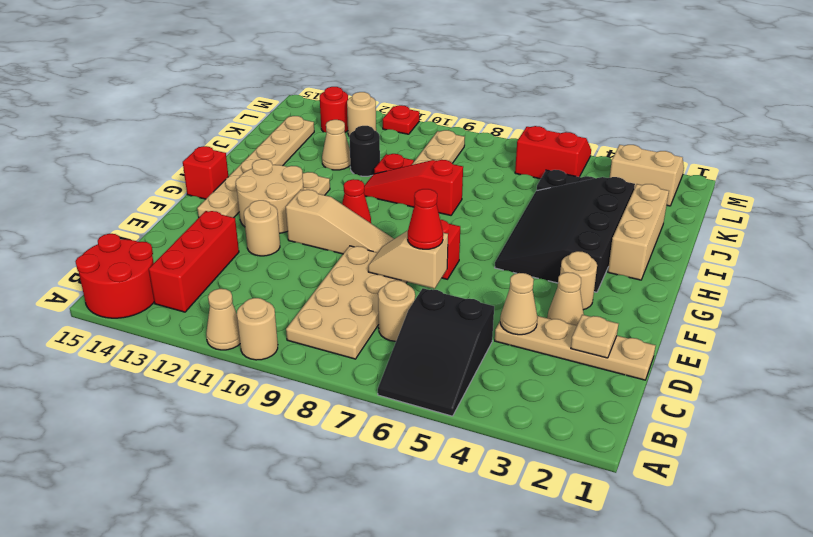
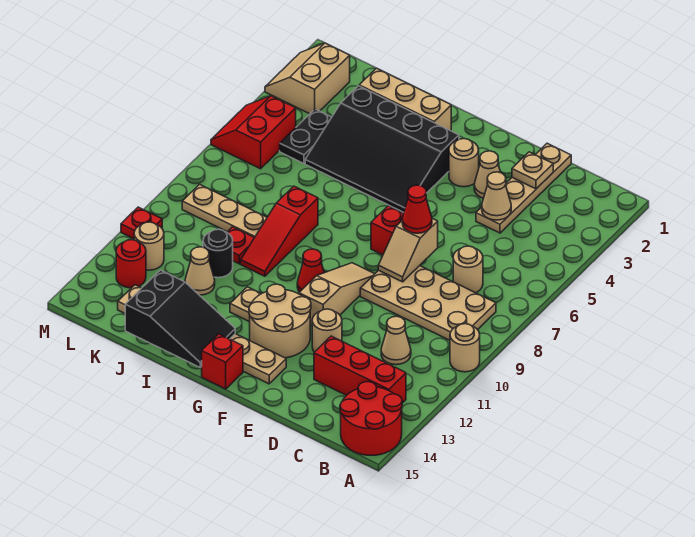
black 2x3 slope [378,288,494,416] -> black 2x3 slope moved to [125,270,235,367]
tan 1x1 cone [206,289,240,350] -> tan 1x1 cone moved to [381,316,411,365]

